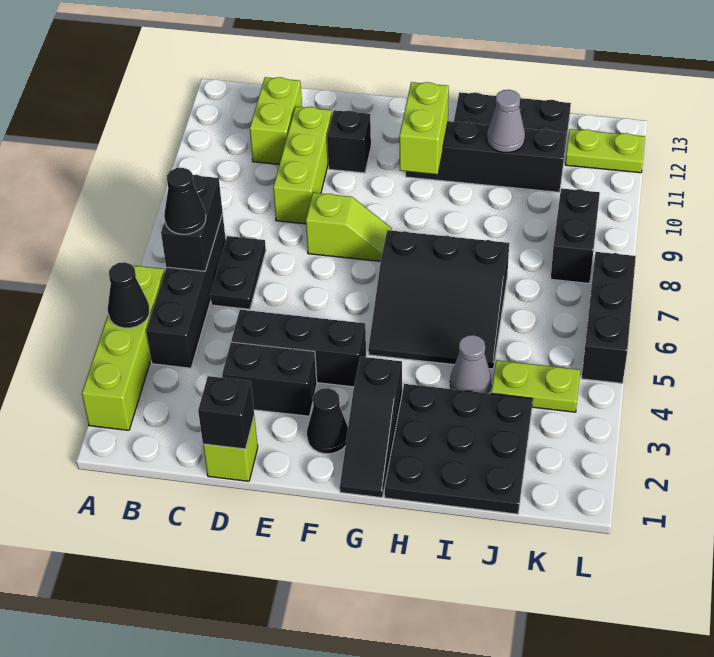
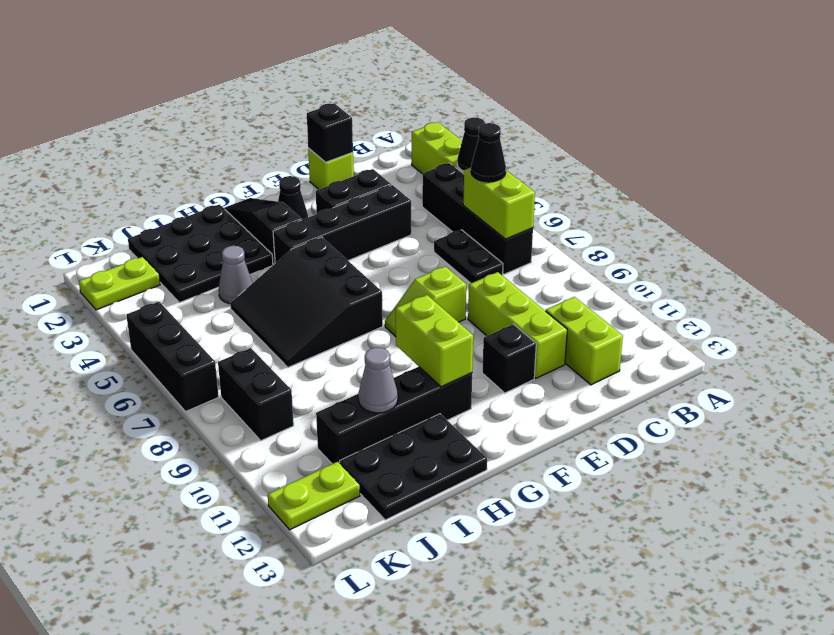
black 1x2 brick [161,175,223,271] -> lime 1x2 brick [463,168,535,239]
black 1x3 brick [231,310,366,387] -> black 1x4 brick [273,185,411,263]
black 3x3 slope [368,230,509,369] -> black 3x3 slope turned to [230,237,383,367]
lime 1x2 plate [491,360,580,412] -> lime 1x2 plate moved to [79,257,160,310]

